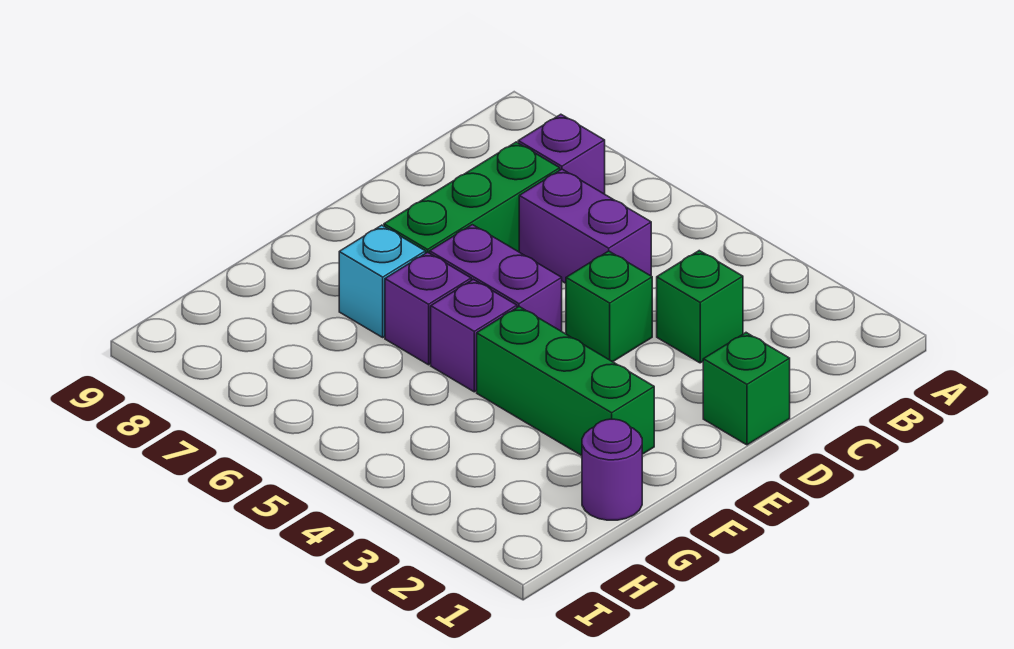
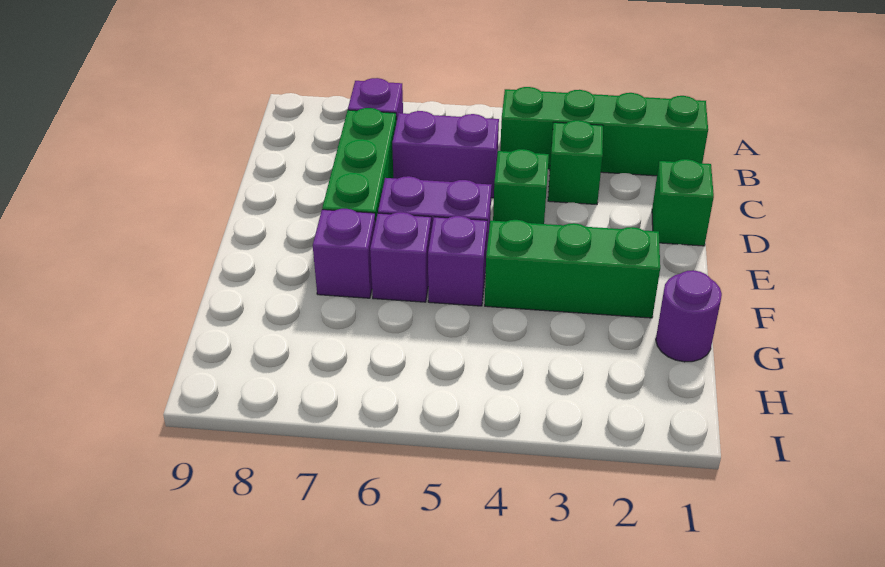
none -> green 1x4 brick [500,87,708,176]
cyan 1x1 brick [339,225,425,337] -> purple 1x1 brick [313,209,375,298]

